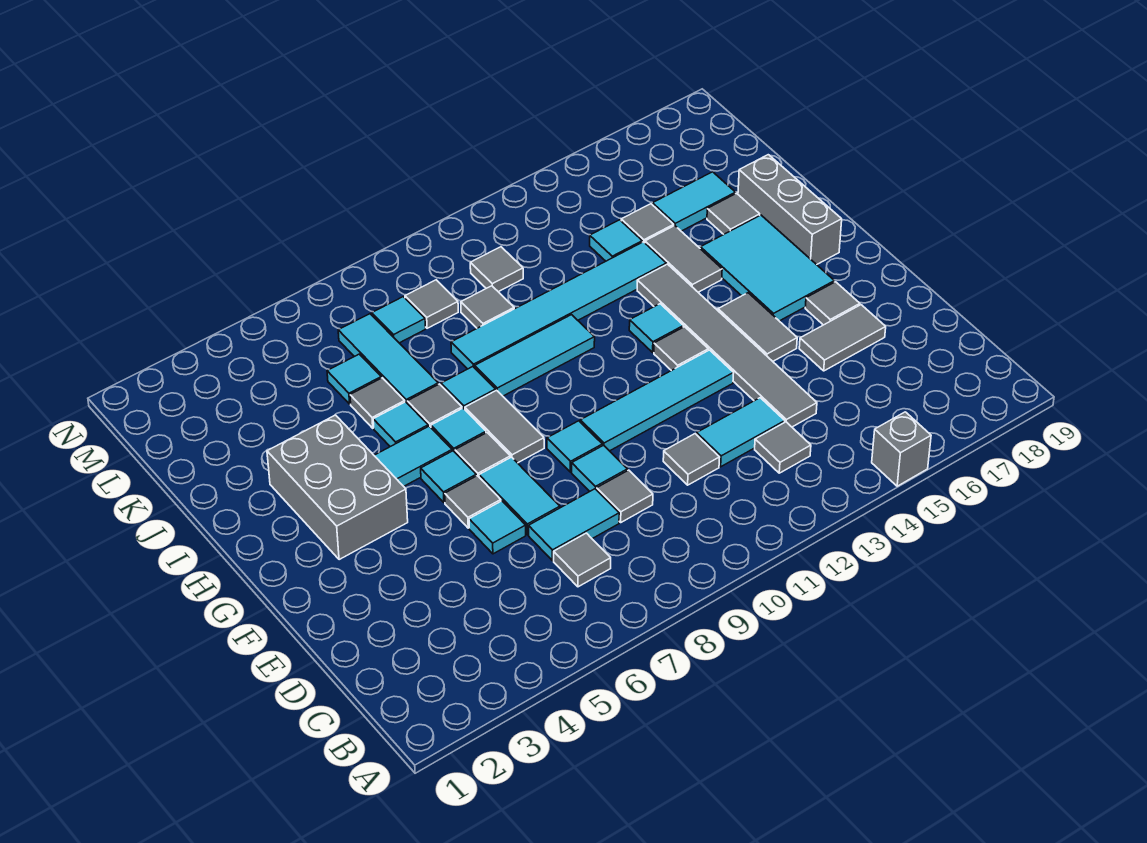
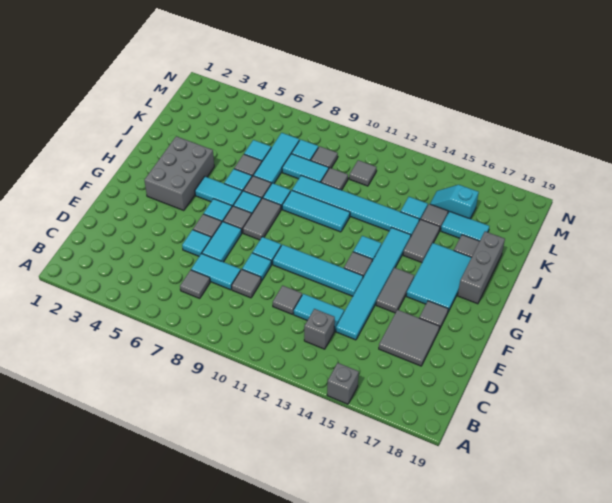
grey 1x1 tile [755,422,811,473] -> grey 1x1 brick [304,309,335,349]
grey 1x6 tile [637,264,817,427] -> cyan 1x6 tile [336,228,411,340]
grey 1x2 tile [799,305,886,371] -> grey 2x2 tile [379,310,440,366]
none -> cyan 1x2 tile [282,154,329,182]
none -> cyan 1x2 slope [430,185,479,219]

